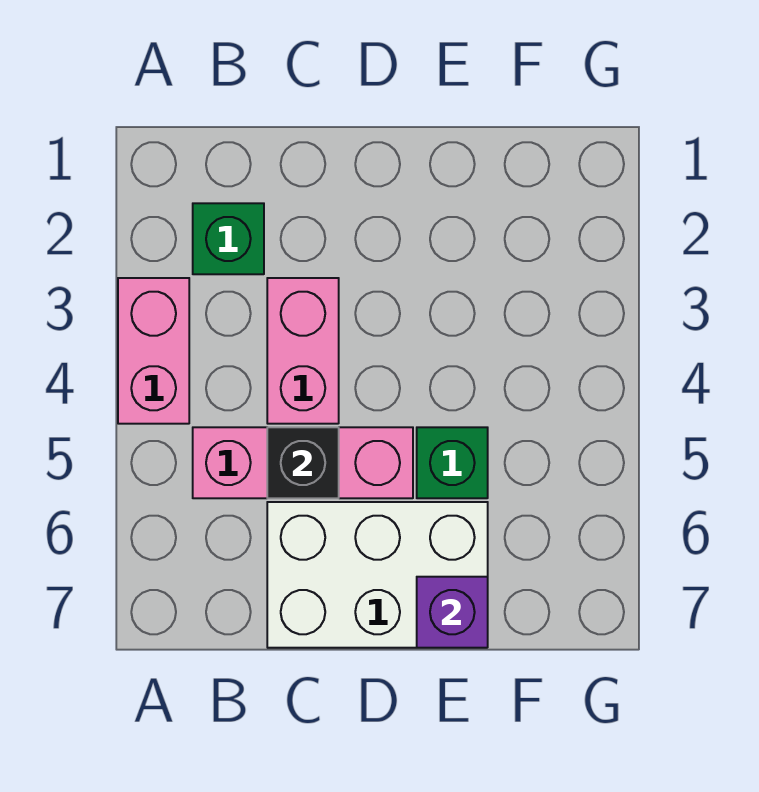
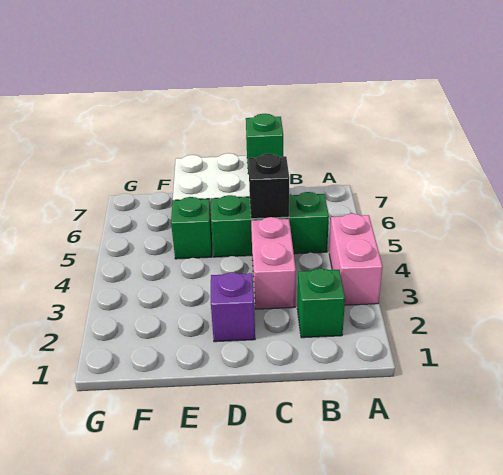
pink 1x3 brick [193,427,413,498] -> green 1x3 brick [211,192,329,257]
none -> green 1x1 brick [246,114,283,174]
purple 1x1 brick [417,577,488,648] -> purple 1x1 brick moved to [211,272,255,342]

